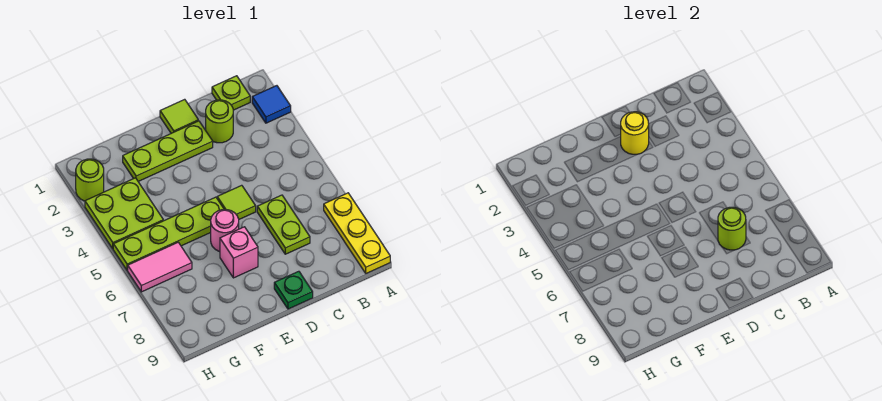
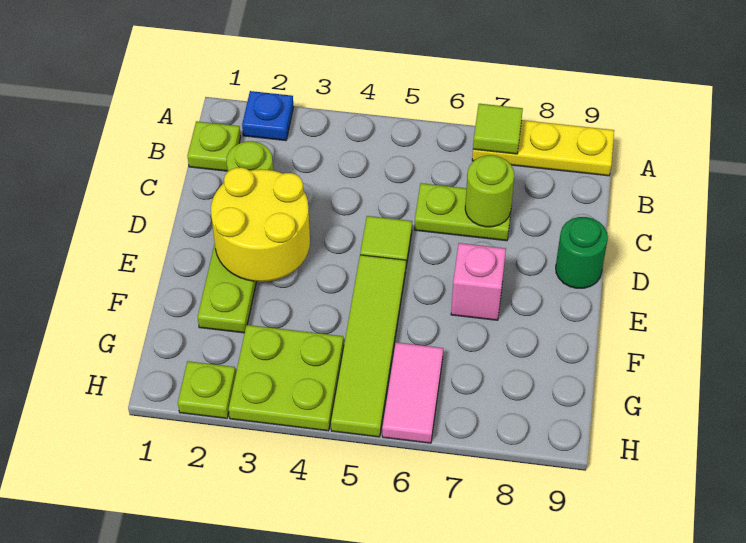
blue 1x1 tile [252,86,291,123] -> blue 1x1 plate [242,91,294,141]
lime 1x1 tile [160,99,198,133] -> lime 1x1 tile moved to [473,104,523,154]
yellow 1x1 round brick [621,112,649,154] -> yellow 2x2 round brick [211,167,310,282]
green 1x1 plate [274,271,313,309] -> green 1x1 round brick [556,217,608,288]
lime 1x4 plate [113,197,224,270] -> lime 1x4 tile [331,255,406,437]
pink 1x1 round brick [211,210,239,252] -> none
lime 1x1 round brick [76,159,104,201] -> lime 1x1 plate [178,361,236,418]

